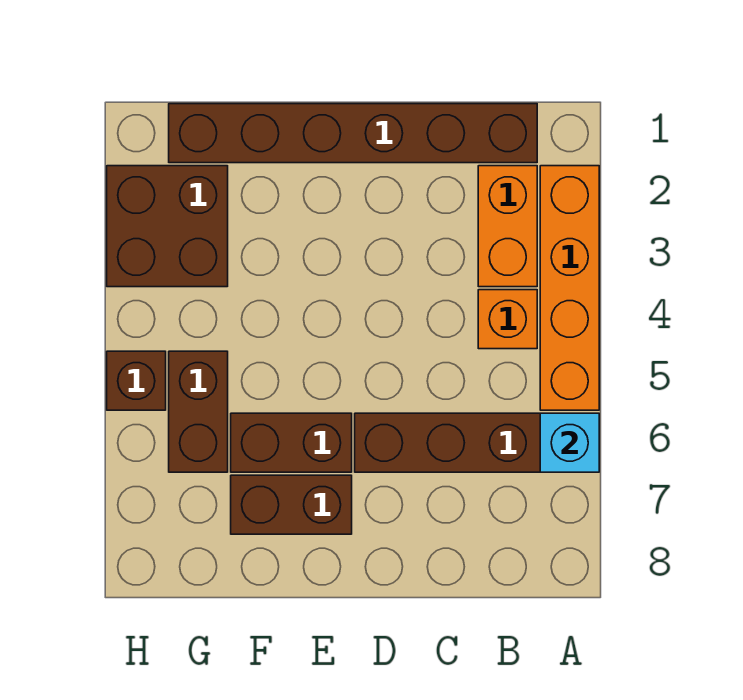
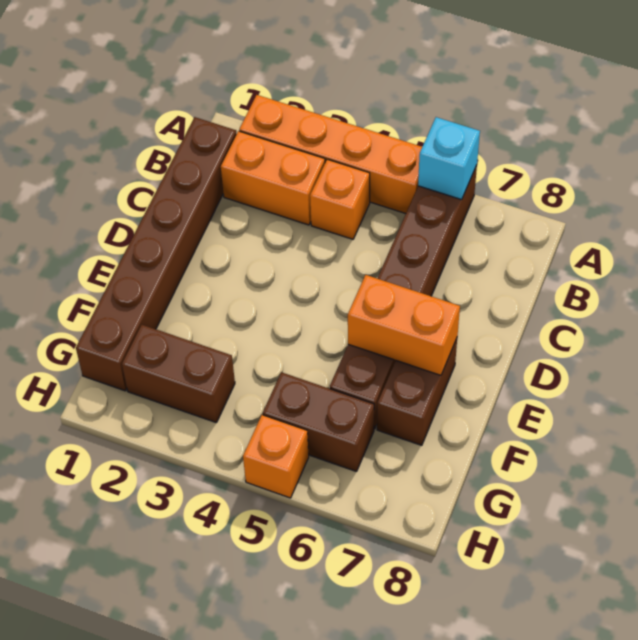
none -> orange 1x2 brick [348,275,460,375]
brown 2x2 brick [107,166,228,287] -> brown 1x2 brick [122,325,235,423]
brown 1x1 brick [107,351,166,410] -> orange 1x1 brick [243,415,309,498]

